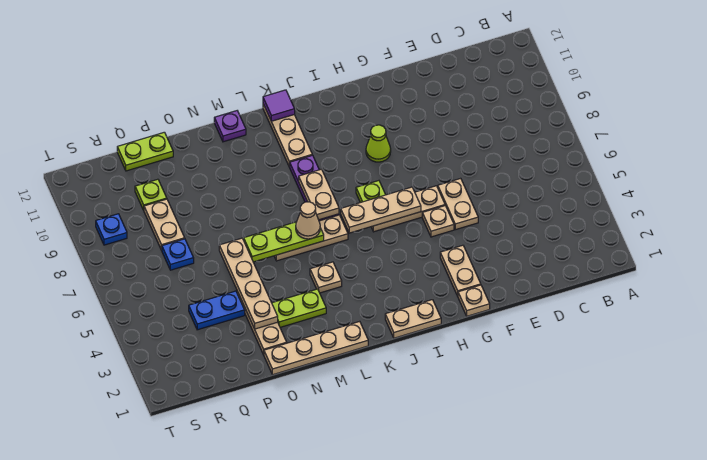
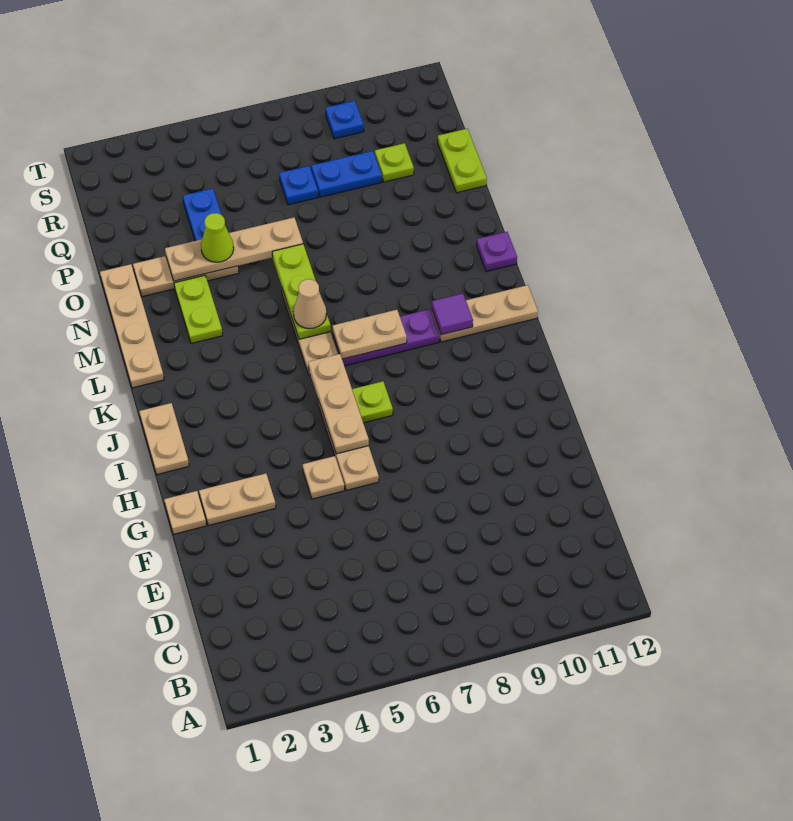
tan 1x2 plate [438,178,478,230] -> none
lime 1x1 cone [366,125,391,162] -> lime 1x1 cone moved to [201,213,234,262]
purple 1x1 tile [263,90,295,121] -> purple 1x1 tile moved to [432,294,473,335]
tan 1x1 plate [310,262,342,293] -> none
tan 1x2 plate [144,199,185,250] -> blue 1x2 plate [311,151,382,197]

